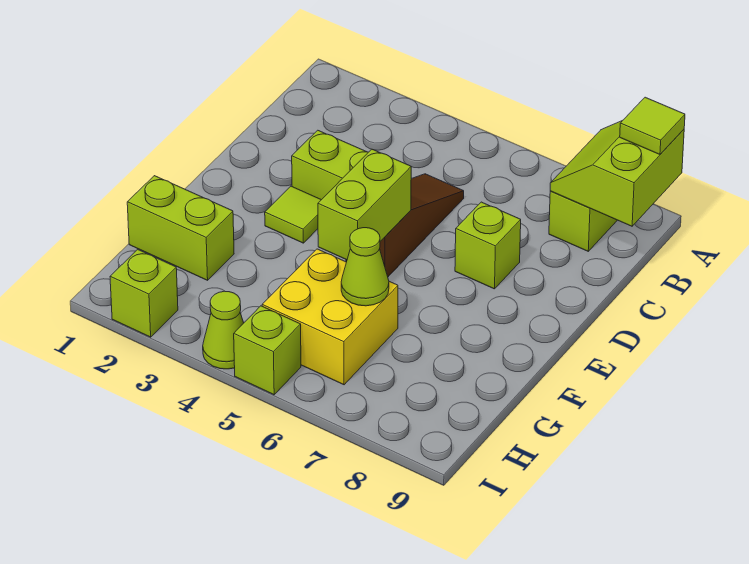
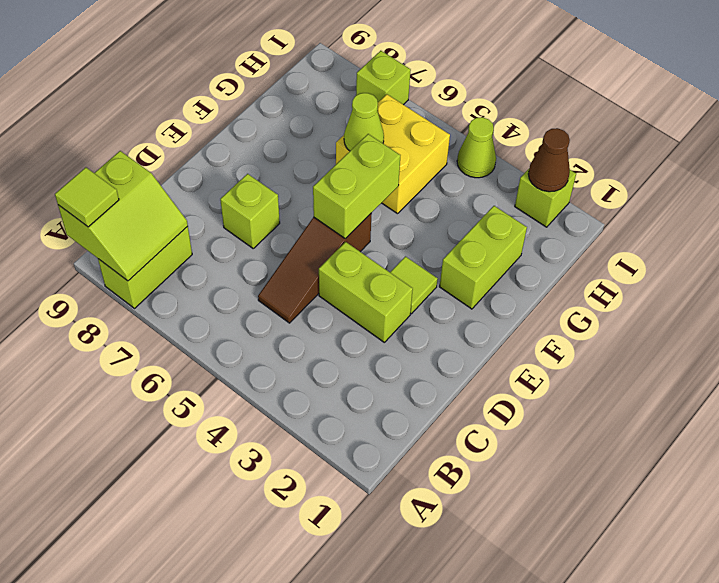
lime 1x2 brick [127,176,234,280] -> lime 1x2 brick turned to [440,206,527,309]
none -> brown 1x1 cone [528,128,570,192]
lime 1x1 brick [234,306,301,395] -> lime 1x1 brick moved to [356,51,411,105]

